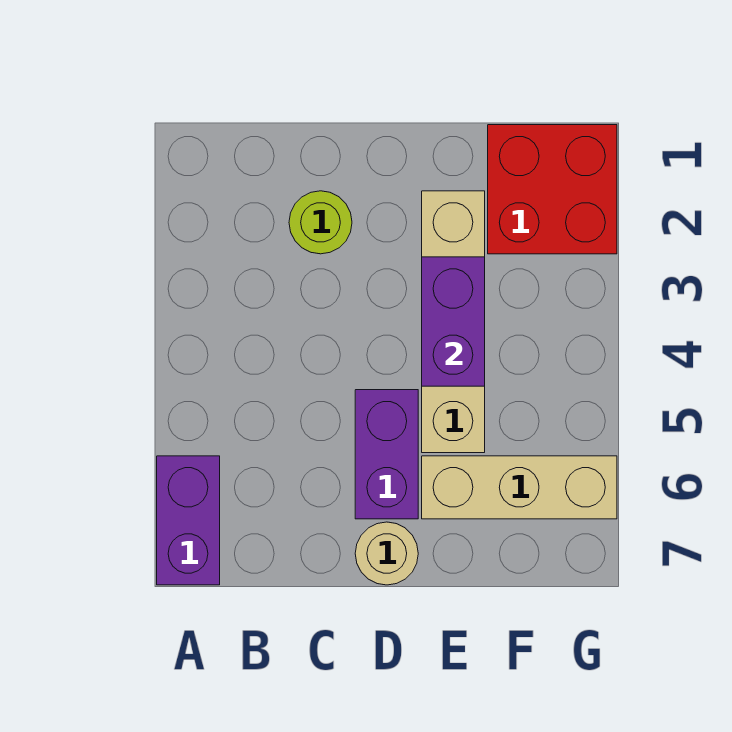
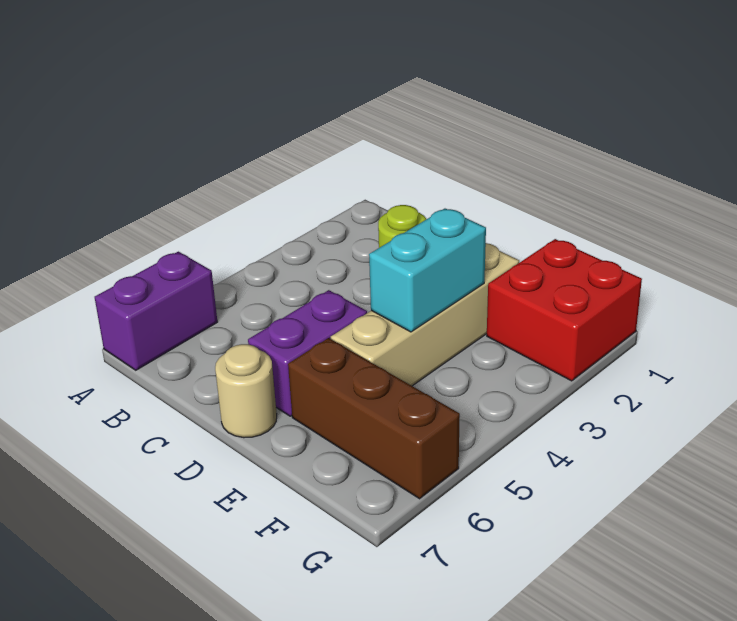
purple 1x2 brick [422,257,485,386] -> cyan 1x2 brick [369,209,486,332]
tan 1x3 brick [422,456,617,519] -> brown 1x3 brick [288,338,460,499]

